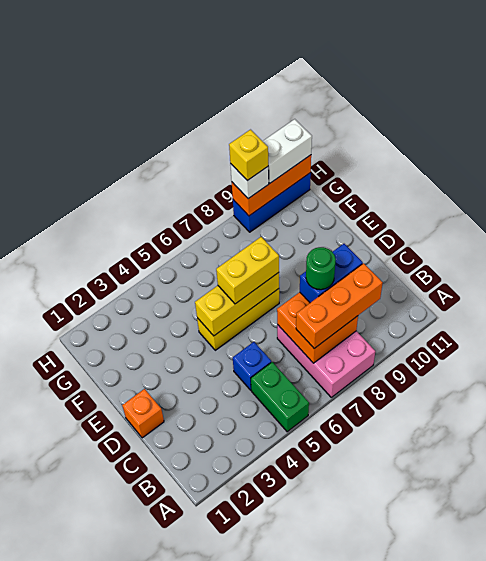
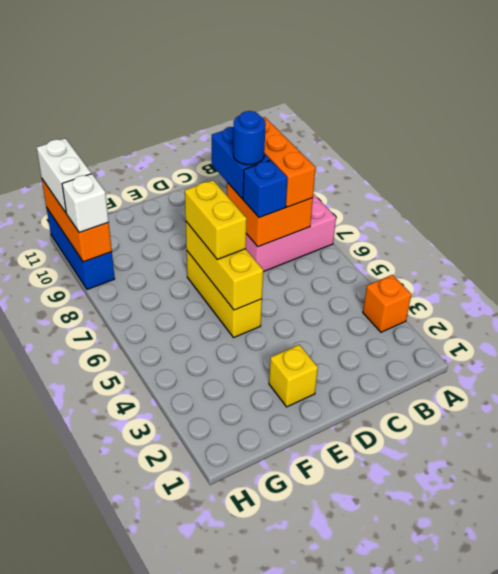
green 1x2 brick [251,362,309,432] -> none
blue 1x1 brick [233,342,271,390] -> blue 1x1 brick moved to [243,160,288,218]
green 1x1 round brick [306,247,336,290] -> blue 1x1 round brick [233,111,266,165]
orange 1x1 brick [122,389,164,438] -> orange 1x1 brick moved to [363,275,411,332]
yellow 1x1 brick [229,130,268,181] -> yellow 1x1 brick moved to [269,345,318,407]

